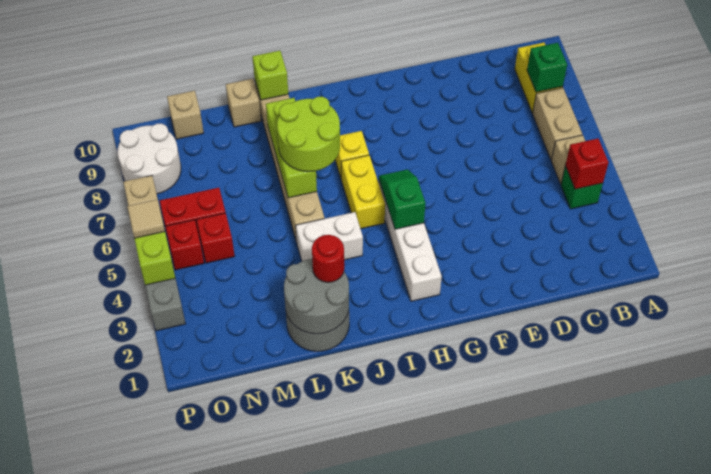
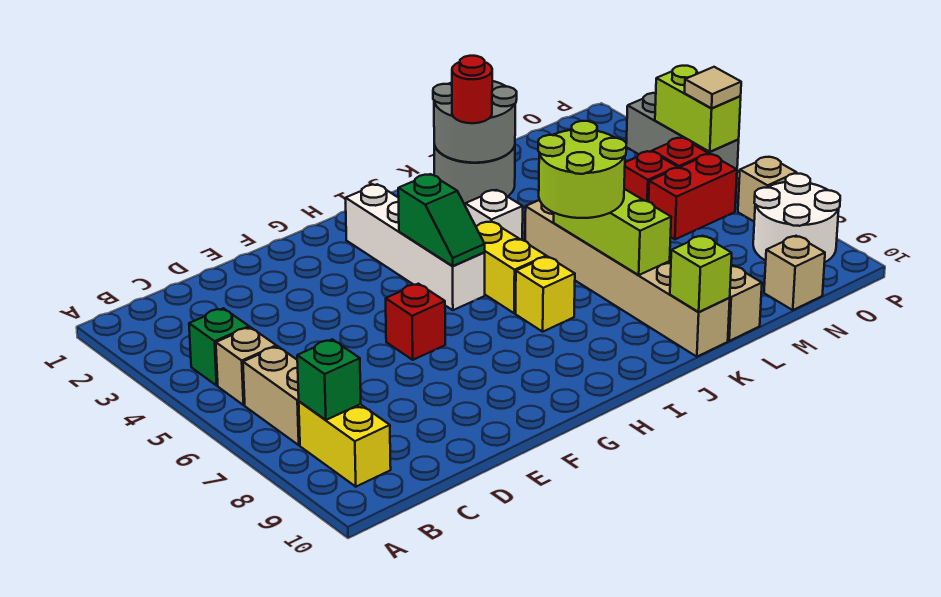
red 1x1 brick [565,138,608,189] -> red 1x1 brick moved to [386,284,445,360]
white 1x2 brick [296,212,363,261] -> white 1x1 brick [465,190,523,240]

